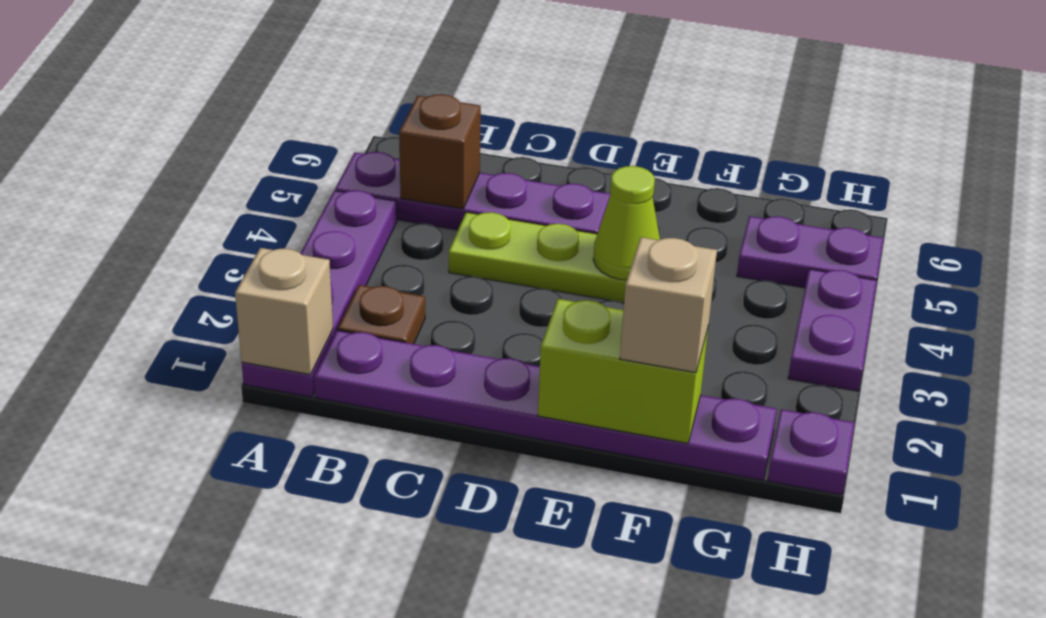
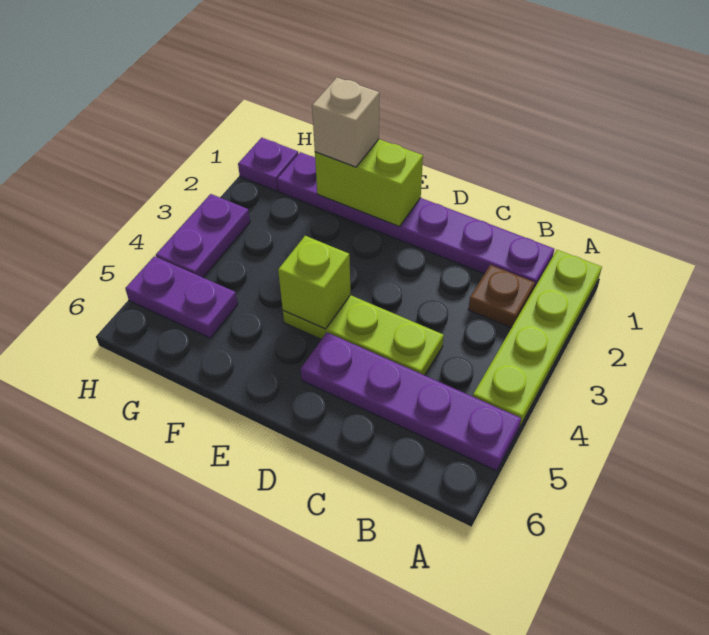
purple 1x4 plate [242,190,397,397] -> lime 1x4 plate [473,250,602,428]
tan 1x1 brick [235,248,333,375] -> none
brown 1x1 brick [399,94,481,209] -> none
lime 1x1 cone [593,166,660,280] -> lime 1x1 brick [278,236,351,329]

